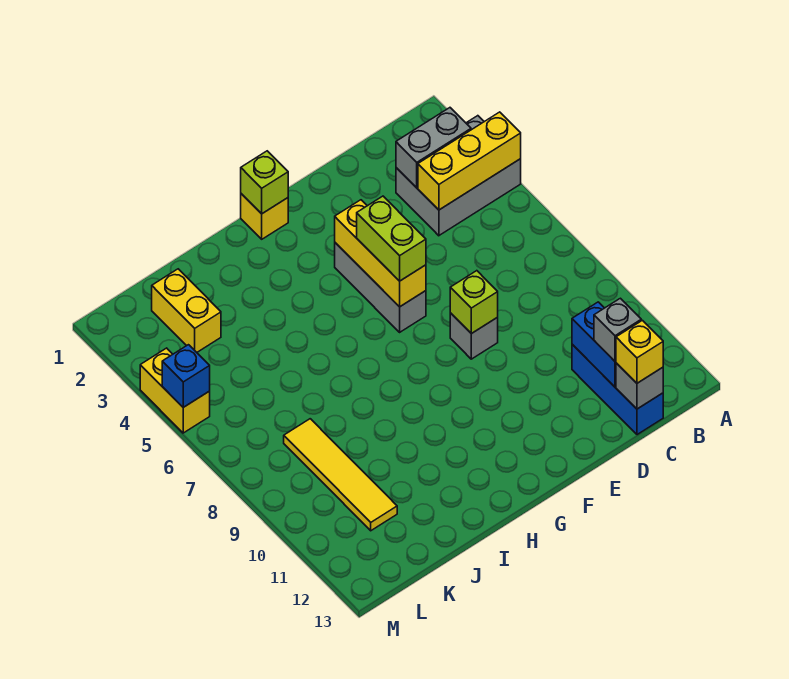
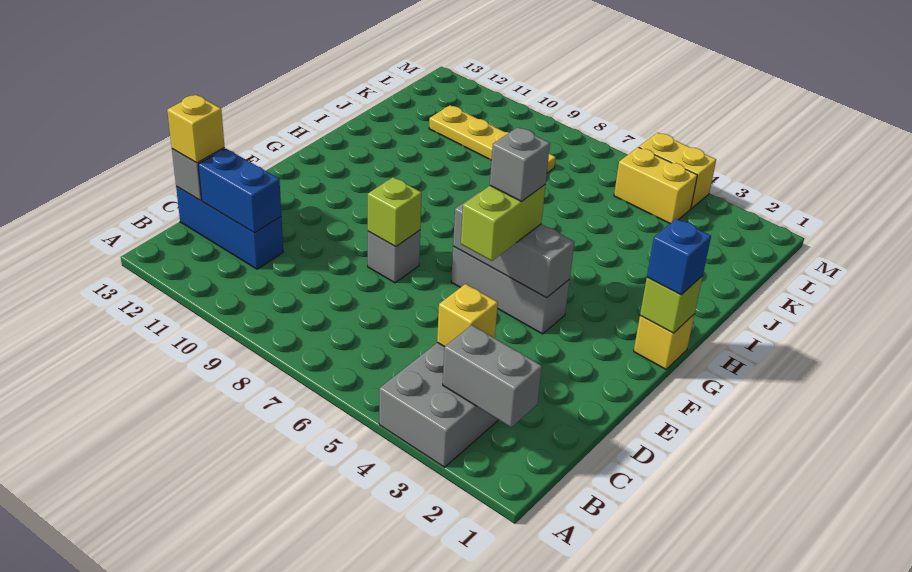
yellow 1x3 brick [418,112,521,210] -> yellow 1x1 brick [437,284,498,347]
grey 1x2 brick [396,108,471,188] -> grey 1x2 brick turned to [443,325,542,427]
grey 1x1 brick [594,298,641,361] -> grey 1x1 brick moved to [490,127,550,201]
yellow 1x3 brick [335,200,426,307] -> grey 1x3 brick [453,192,574,298]
lime 1x2 brick [357,196,426,281] -> lime 1x2 brick turned to [461,185,545,261]
yellow 1x2 brick [152,269,221,352] -> yellow 1x2 brick moved to [614,147,697,223]
yellow 1x4 tile [284,419,397,531] -> yellow 1x4 plate [429,105,556,173]
blue 1x1 brick [162,345,210,407] -> blue 1x1 brick moved to [647,219,711,295]

